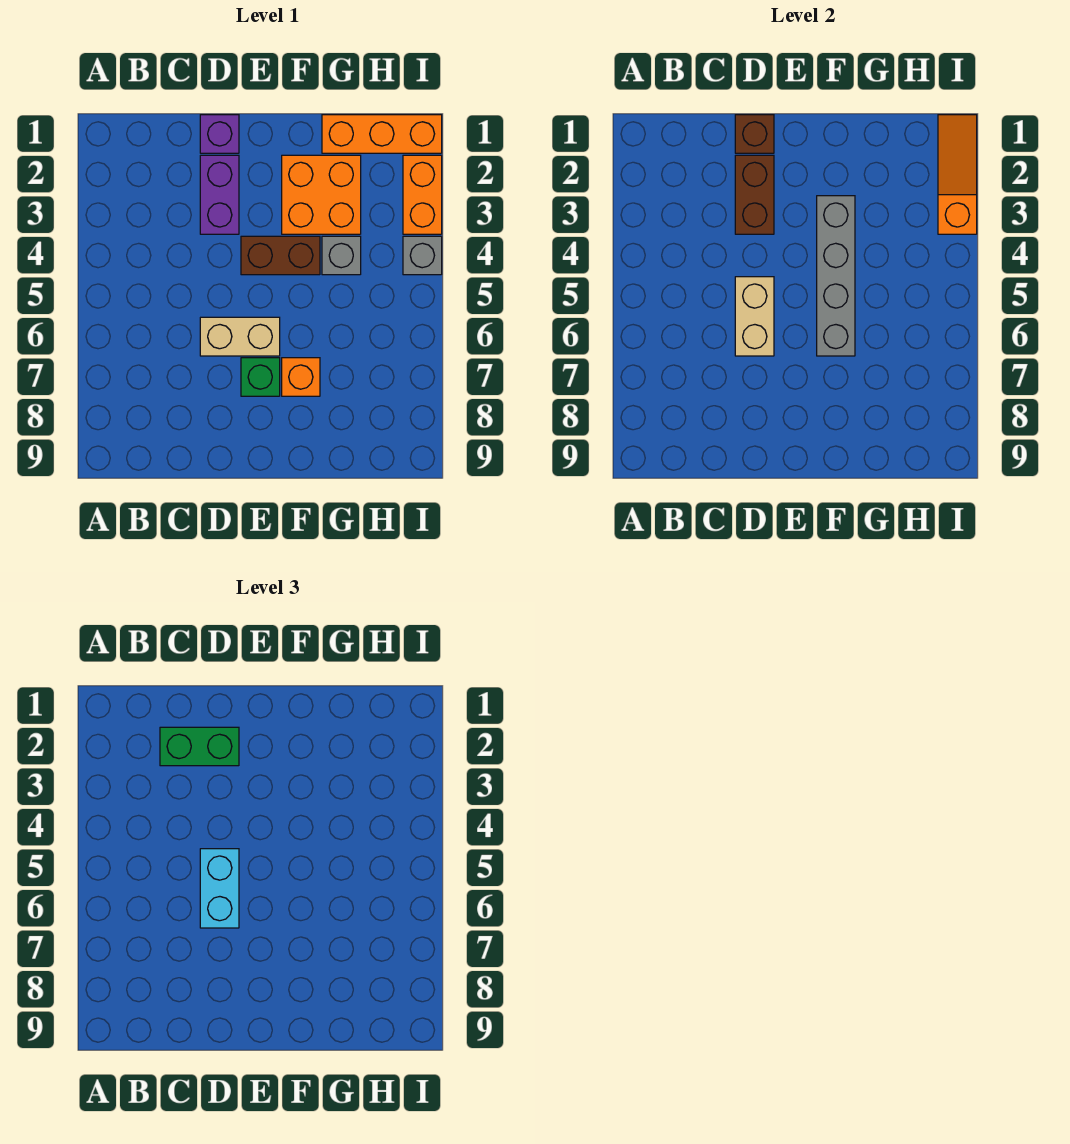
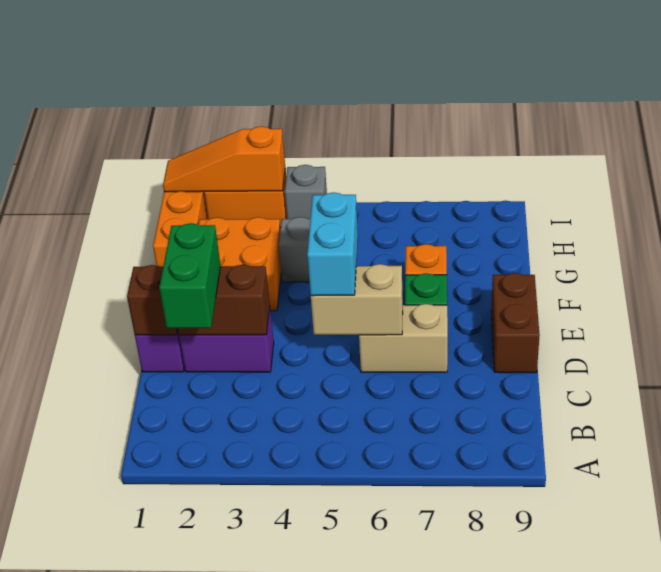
cyan 1x2 brick [200,849,239,928] -> cyan 1x2 brick turned to [307,192,358,296]
tan 1x2 brick [200,317,280,356] -> tan 1x2 brick turned to [359,304,448,372]
brown 1x2 brick [241,236,320,275] -> brown 1x2 brick moved to [491,273,540,373]
grey 1x4 brick [817,196,855,356] -> none

